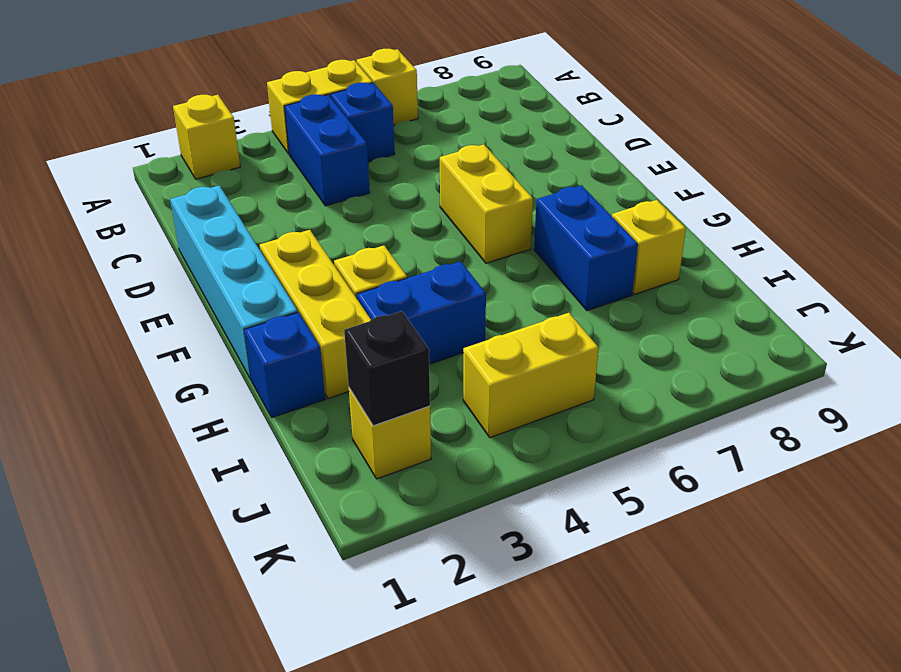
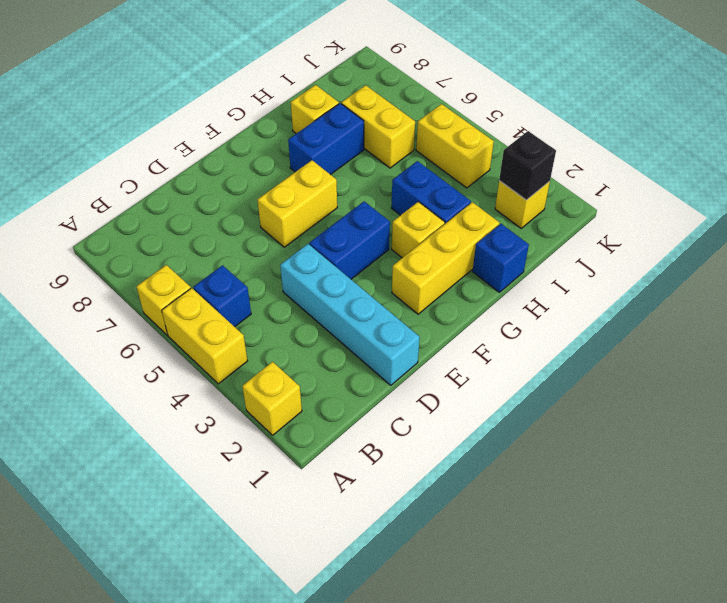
blue 1x2 brick [284,94,370,206] -> blue 1x2 brick moved to [309,201,390,279]
cyan 1x4 brick [170,185,298,379] -> cyan 1x4 brick turned to [280,244,420,385]
none -> yellow 1x2 brick [341,85,415,168]

